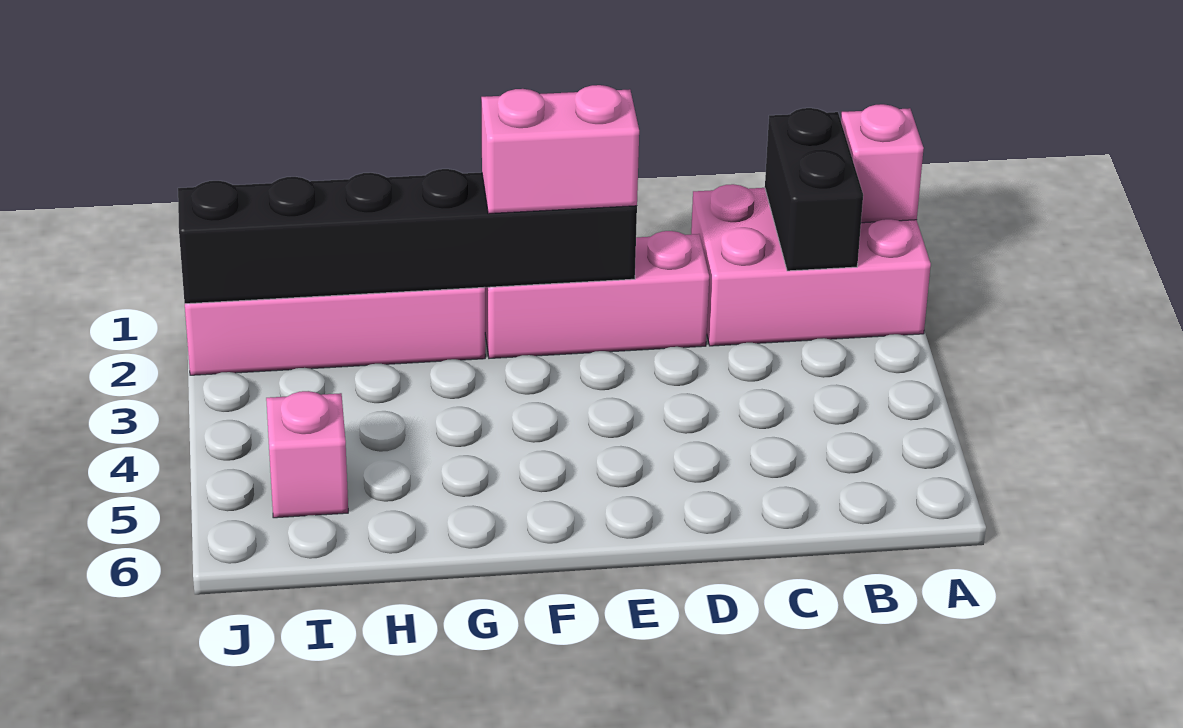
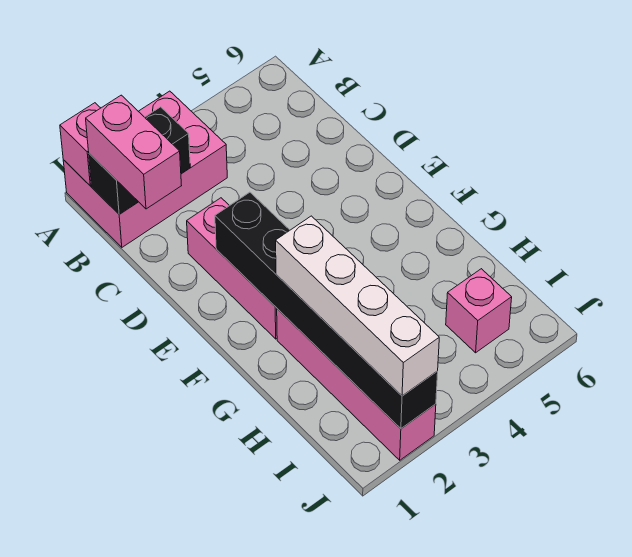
pink 2x3 brick [691,184,931,346] -> pink 2x3 brick turned to [63,91,227,247]
pink 1x2 brick [481,85,639,213] -> pink 1x2 brick moved to [86,95,182,209]
none -> white 1x4 brick [276,216,439,396]

